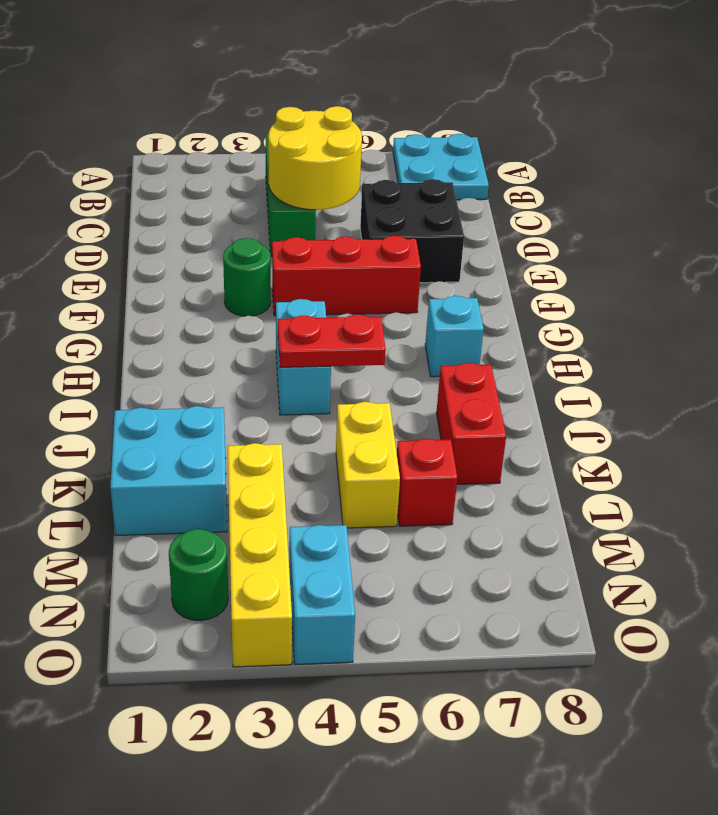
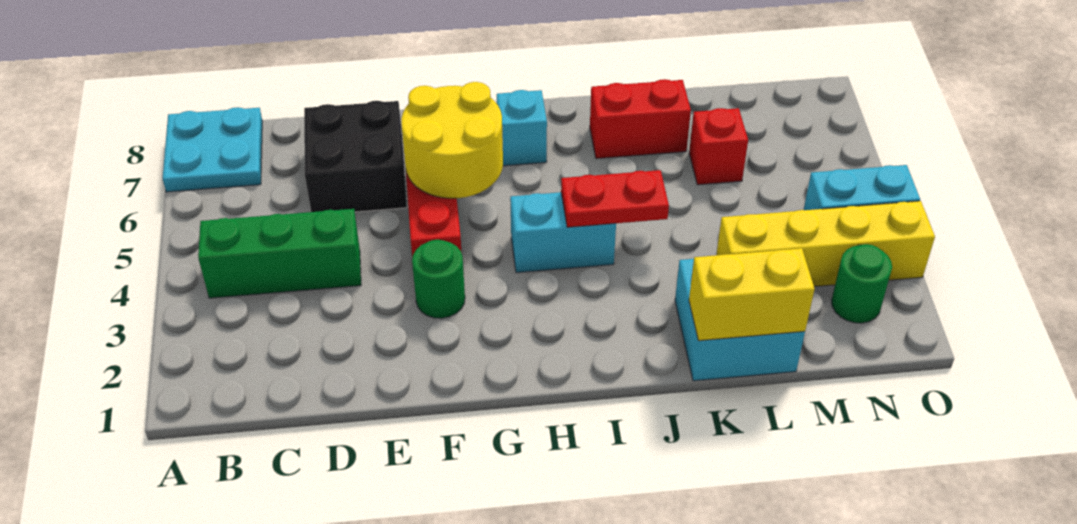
yellow 2x2 round brick [268,106,362,210] -> yellow 2x2 round brick moved to [401,82,503,198]
red 1x2 plate [278,314,386,367] -> red 1x2 plate turned to [561,170,669,227]
yellow 1x2 brick [336,402,400,528] -> yellow 1x2 brick moved to [689,248,815,341]

